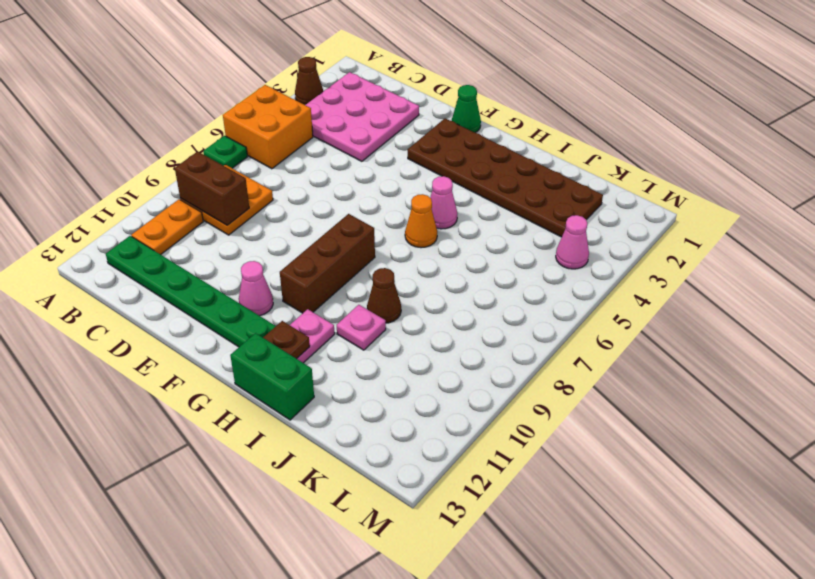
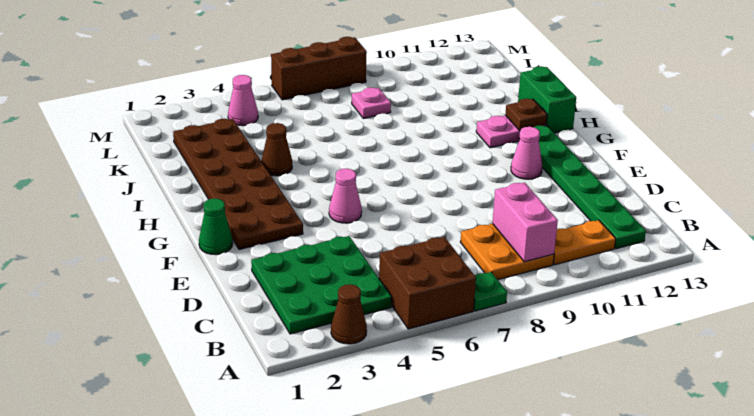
orange 2x2 brick [223,85,313,169] -> brown 2x2 brick [379,237,476,329]
pink 3x3 plate [306,72,419,161] -> green 3x3 plate [251,236,392,334]
brown 1x2 brick [175,151,249,225] -> pink 1x2 brick [492,183,558,262]
brown 1x3 brick [280,214,375,313] -> brown 1x3 brick moved to [271,37,367,100]
pink 1x1 cone [430,176,457,229] -> pink 1x1 cone moved to [329,169,362,223]
orange 1x1 cone [405,194,437,248] -> none
brown 1x1 cone [367,268,401,323] -> brown 1x1 cone moved to [261,123,292,176]
pink 1x1 plate [337,305,386,350] -> pink 1x1 plate moved to [352,87,391,119]

